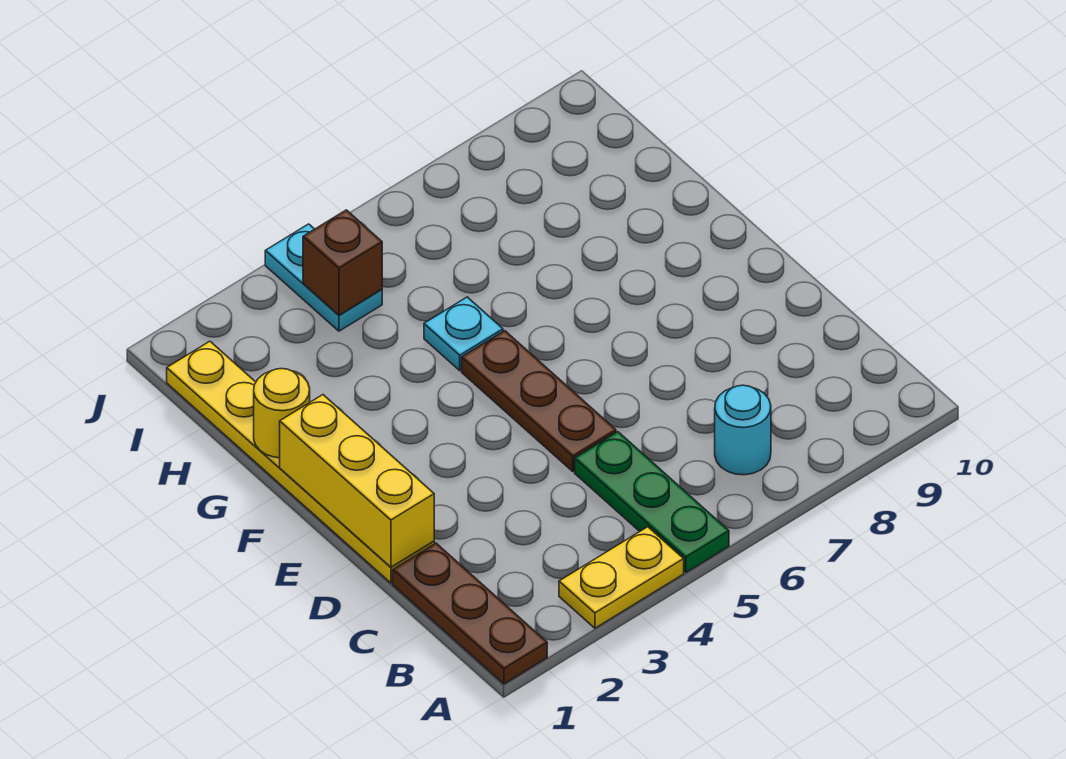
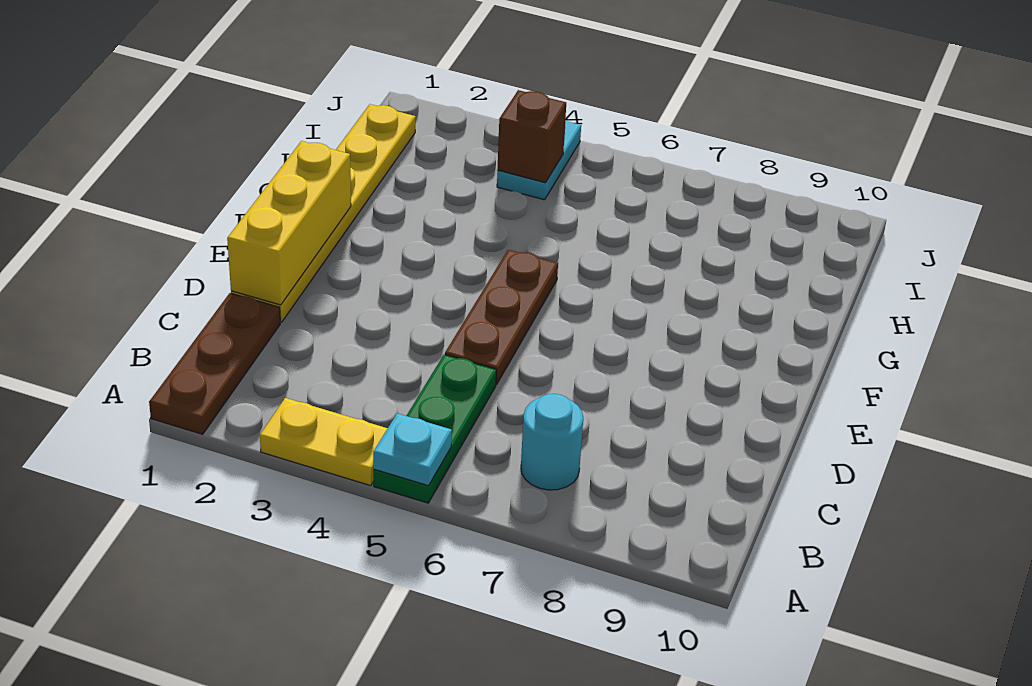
yellow 1x1 round brick [254,369,310,458] -> none
cyan 1x1 plate [424,297,503,371] -> cyan 1x1 plate moved to [373,413,452,486]

